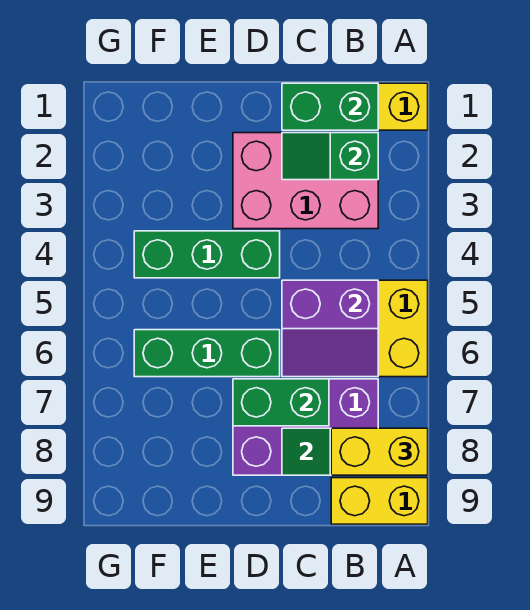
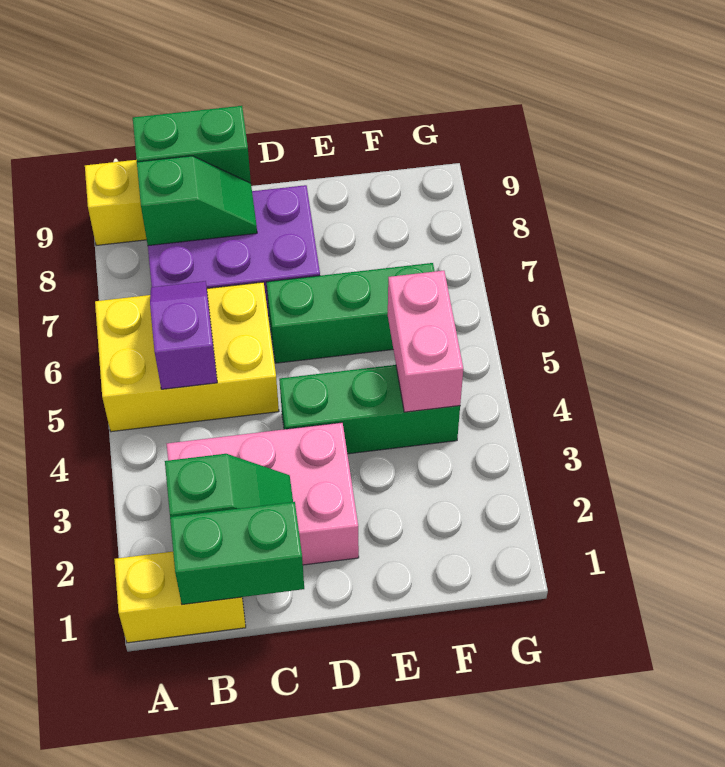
yellow 1x2 brick [331,428,428,475] -> none
purple 2x2 slope [282,280,378,377] -> purple 1x2 slope [150,281,217,389]
green 1x2 brick [233,379,329,426] -> green 1x2 brick moved to [133,106,251,183]
none -> pink 1x2 brick [388,271,463,412]

